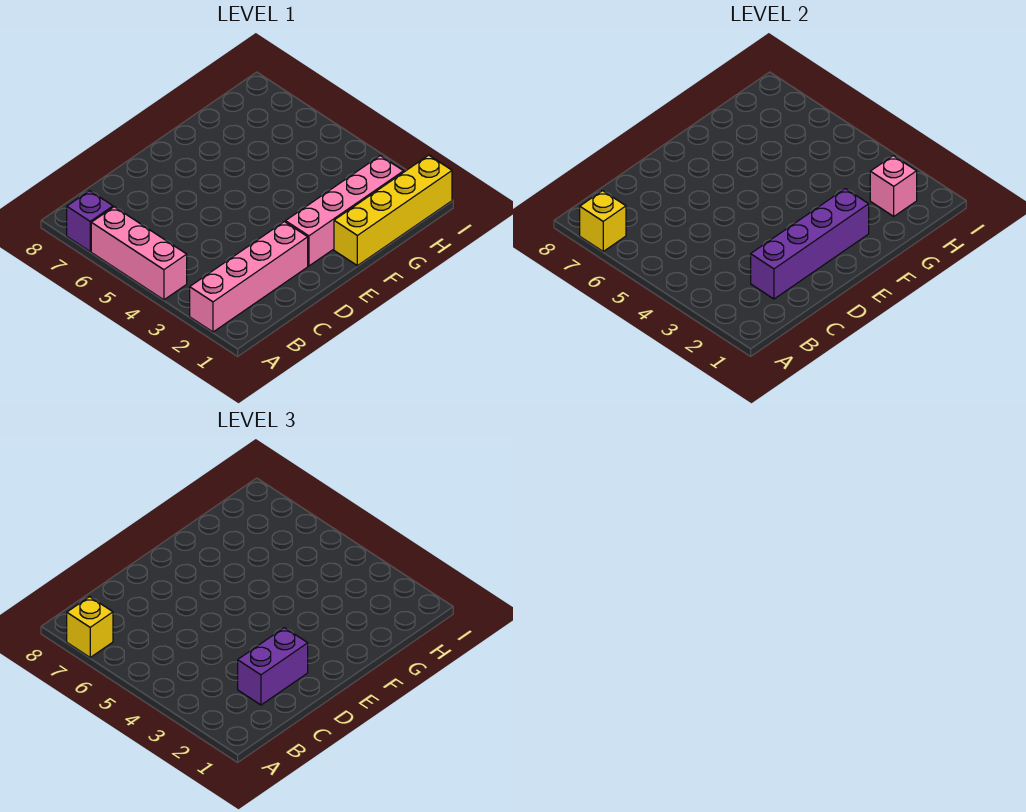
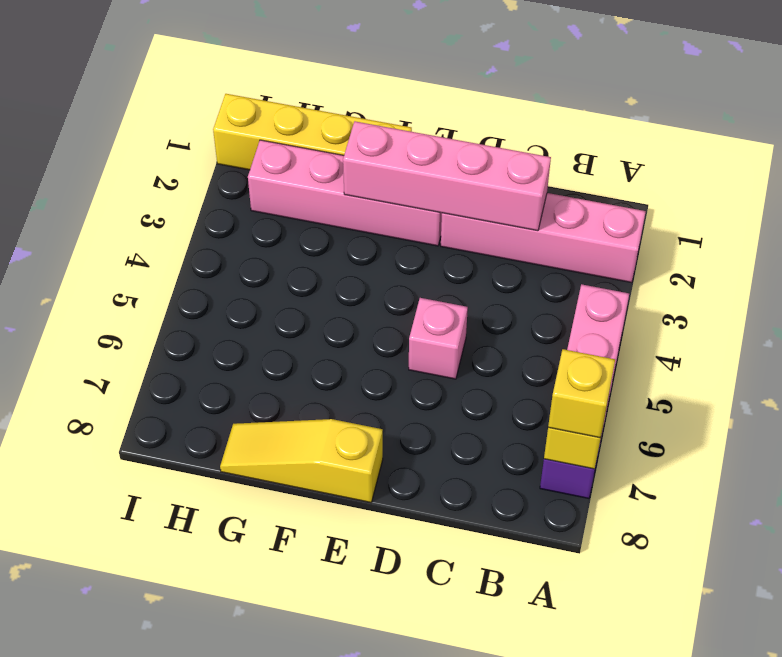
purple 1x4 brick [751,189,869,299] -> pink 1x4 brick [343,121,551,231]
purple 1x2 brick [238,628,308,705] -> none
none -> yellow 1x3 slope [220,419,383,502]
pink 1x1 brick [870,156,917,216] -> pink 1x1 brick moved to [409,298,468,379]

